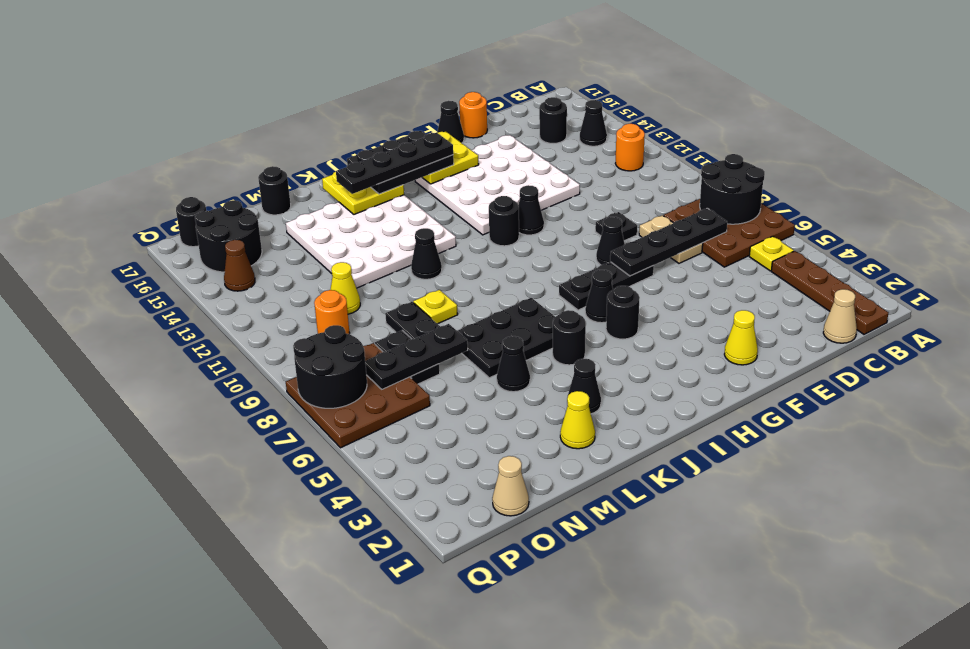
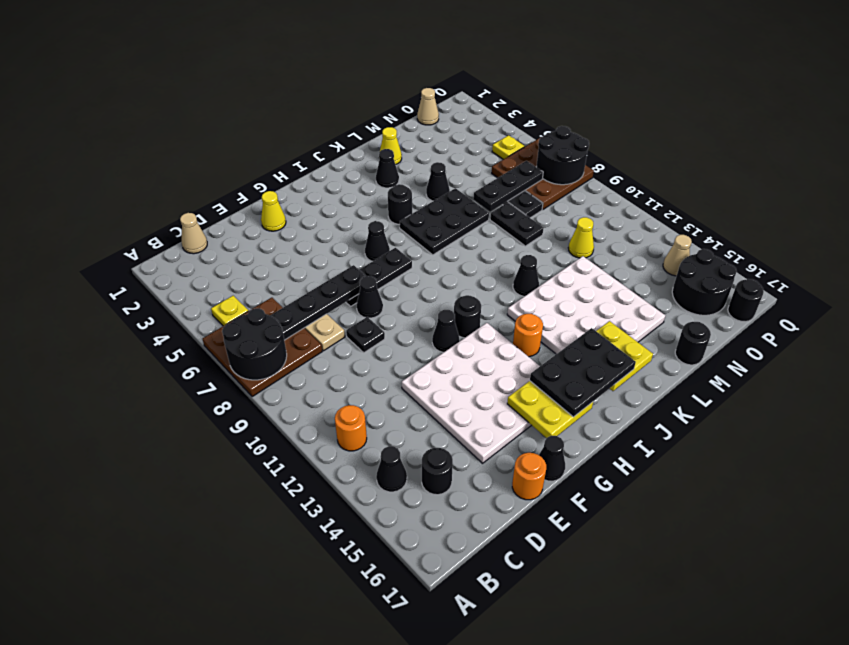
brown 1x4 plate [771,251,888,334] -> none
black 1x1 round brick [606,286,640,339] -> none
black 1x4 plate [336,133,453,194] -> none
yellow 1x1 plate [413,290,458,324] -> yellow 1x1 plate moved to [492,135,525,159]
orange 1x1 round brick [314,290,350,334] -> orange 1x1 round brick moved to [513,314,543,357]
brown 1x1 cone [224,240,255,291] -> tan 1x1 cone [663,235,692,276]

